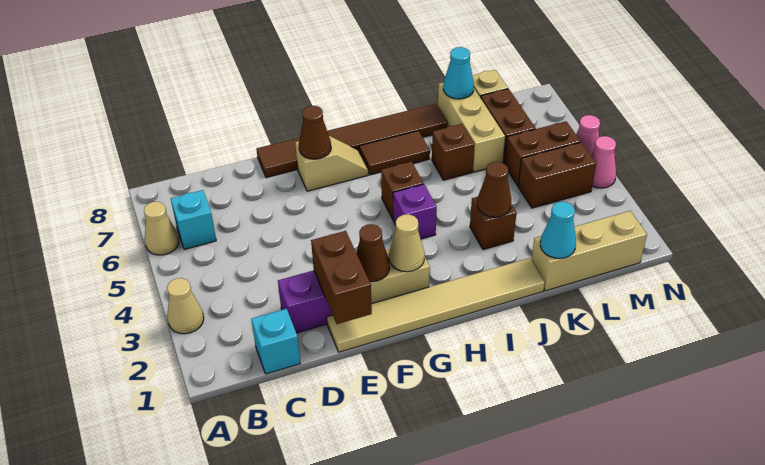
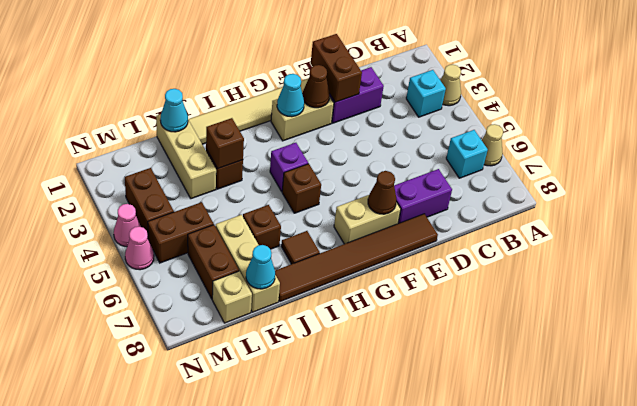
cyan 1x1 brick [251,309,300,374] -> cyan 1x1 brick moved to [406,70,446,117]
none -> purple 1x2 brick [394,169,452,224]
tan 1x2 slope [295,136,368,191] -> tan 1x2 brick [334,195,401,244]
tan 1x1 cone [389,214,425,272] -> cyan 1x1 cone [277,74,304,117]
brown 1x2 tile [359,131,430,175] -> brown 1x1 tile [281,231,320,264]
brown 1x1 cone [477,162,511,217] -> brown 1x1 brick [206,118,244,168]
tan 1x3 brick [531,211,647,291] -> tan 1x3 brick turned to [156,114,216,199]
brown 1x2 brick [518,142,596,208] -> brown 1x2 brick turned to [124,168,174,234]

